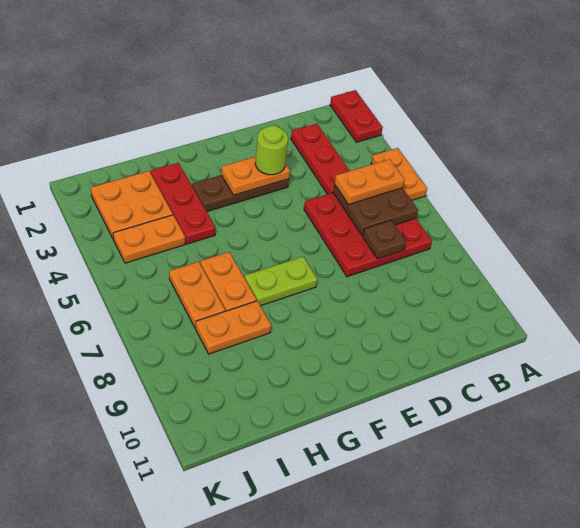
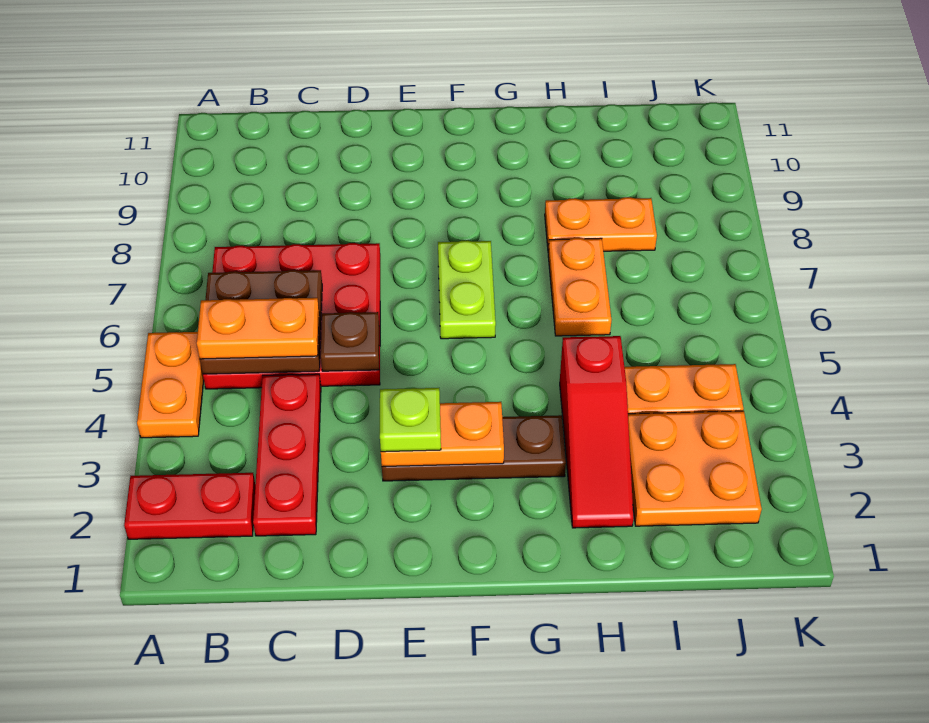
red 1x2 plate [330,90,383,142] -> red 1x2 plate turned to [124,473,255,539]
brown 1x1 plate [363,220,406,259] -> brown 1x1 plate moved to [321,312,379,371]
lime 1x1 round brick [255,126,288,175] -> lime 1x1 plate [380,388,441,452]
lime 1x2 plate [245,257,317,306] -> lime 1x2 plate turned to [438,240,496,339]
red 1x3 plate [151,163,216,244] -> red 1x3 slope [560,336,633,528]
orange 1x2 plate [169,262,225,327] -> none

